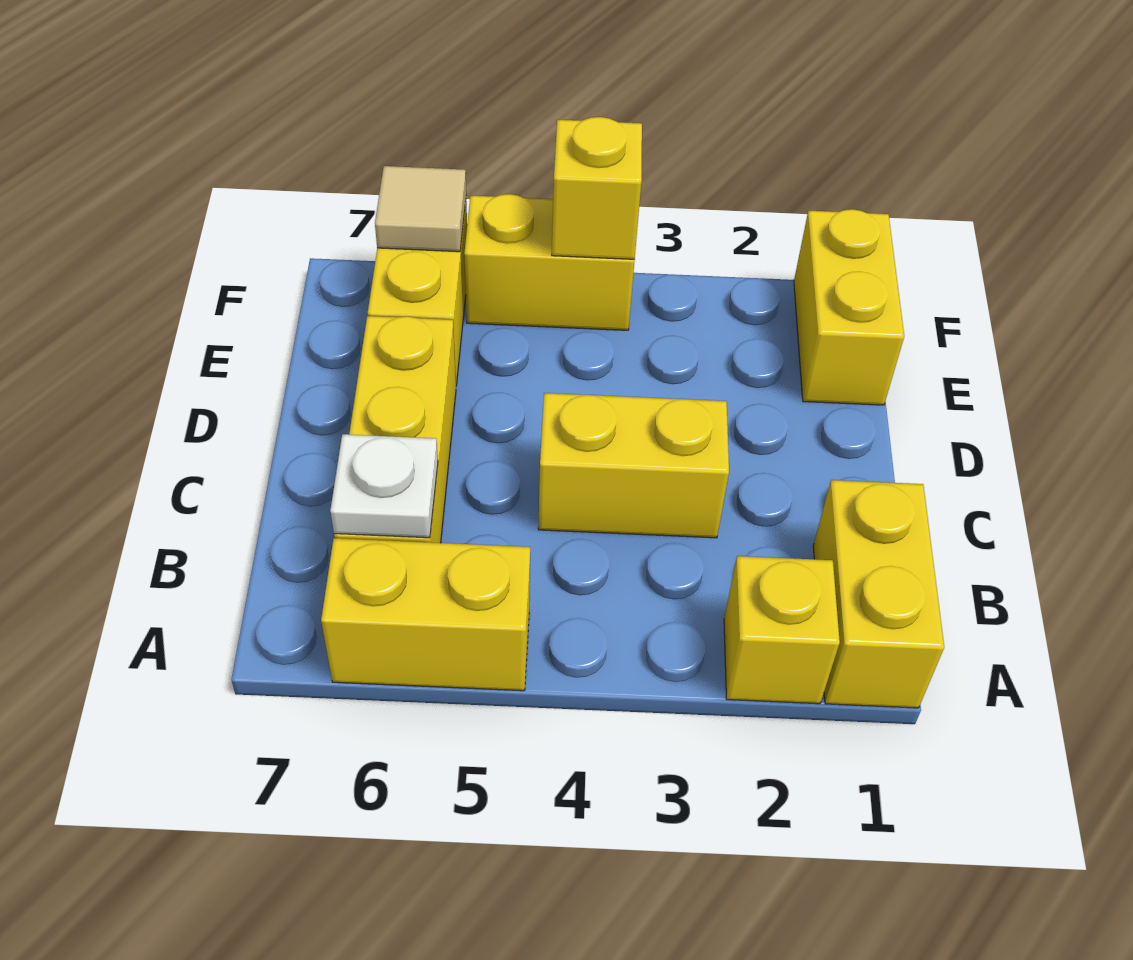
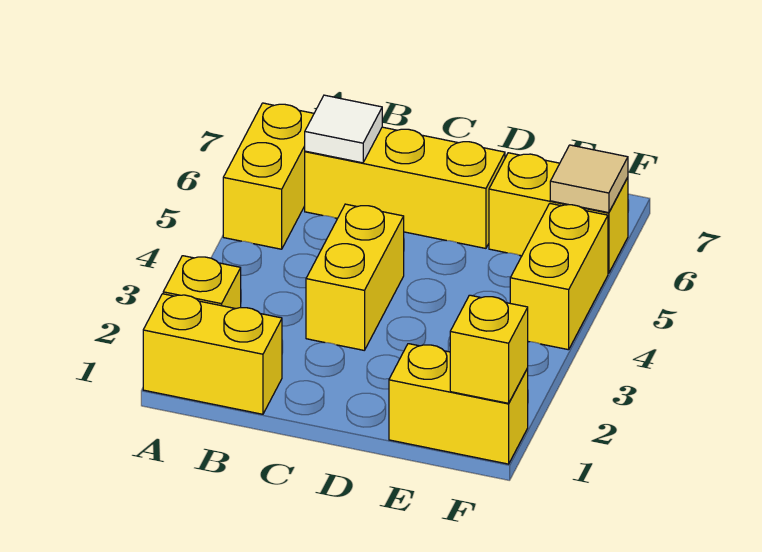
white 1x1 plate [330,434,438,538] -> white 1x1 tile [305,95,382,163]
yellow 1x1 brick [552,117,642,259] -> yellow 1x1 brick moved to [450,295,528,403]

